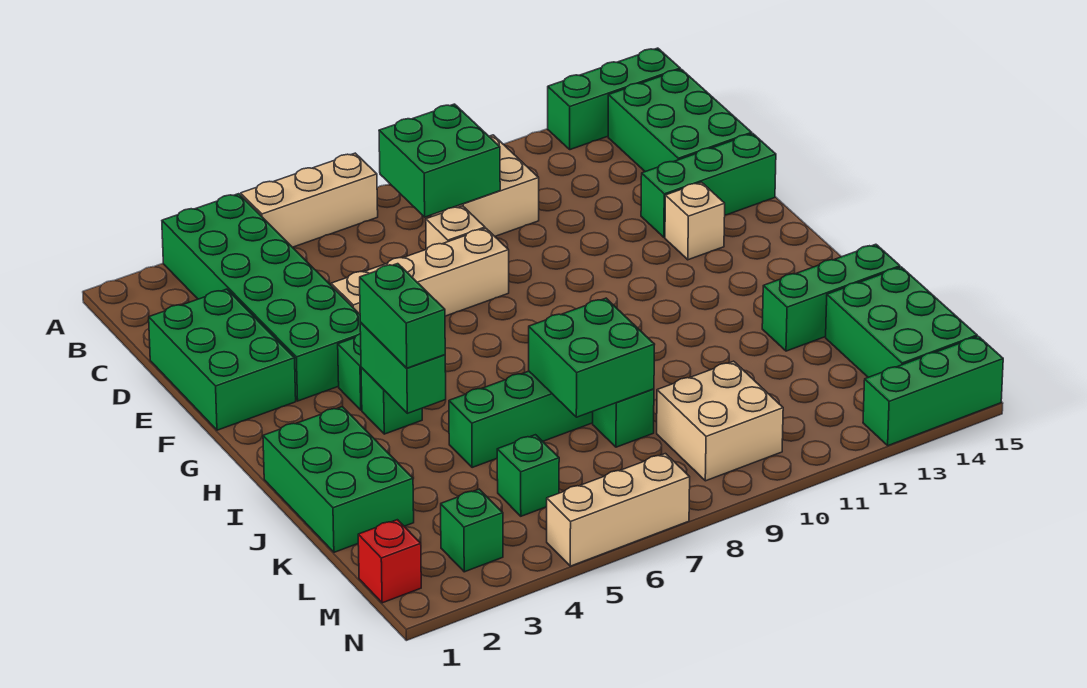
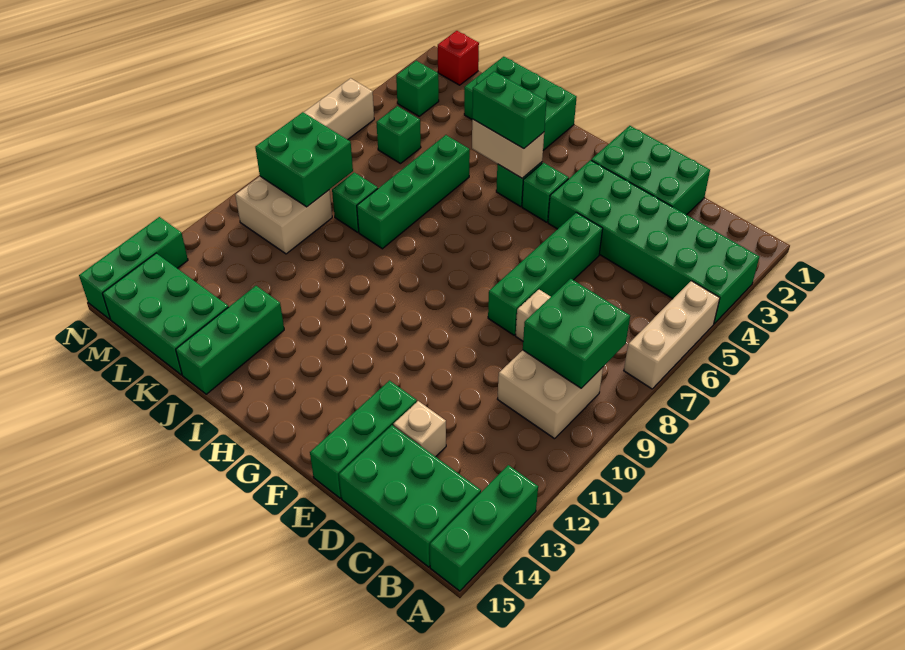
tan 1x4 brick [331,228,509,316] -> green 1x4 brick [488,212,603,335]
tan 1x1 brick [665,182,725,260] -> tan 1x1 brick moved to [393,401,446,457]
green 1x2 brick [360,323,446,413] -> tan 1x2 brick [472,119,544,178]
green 2x2 brick [529,298,655,417] -> green 2x2 brick moved to [255,112,353,207]

